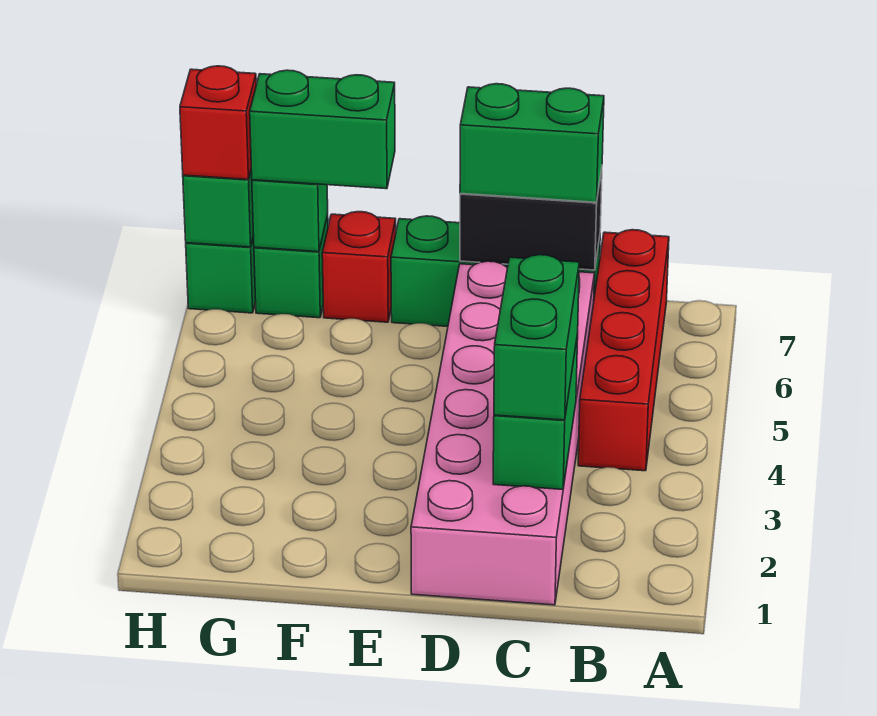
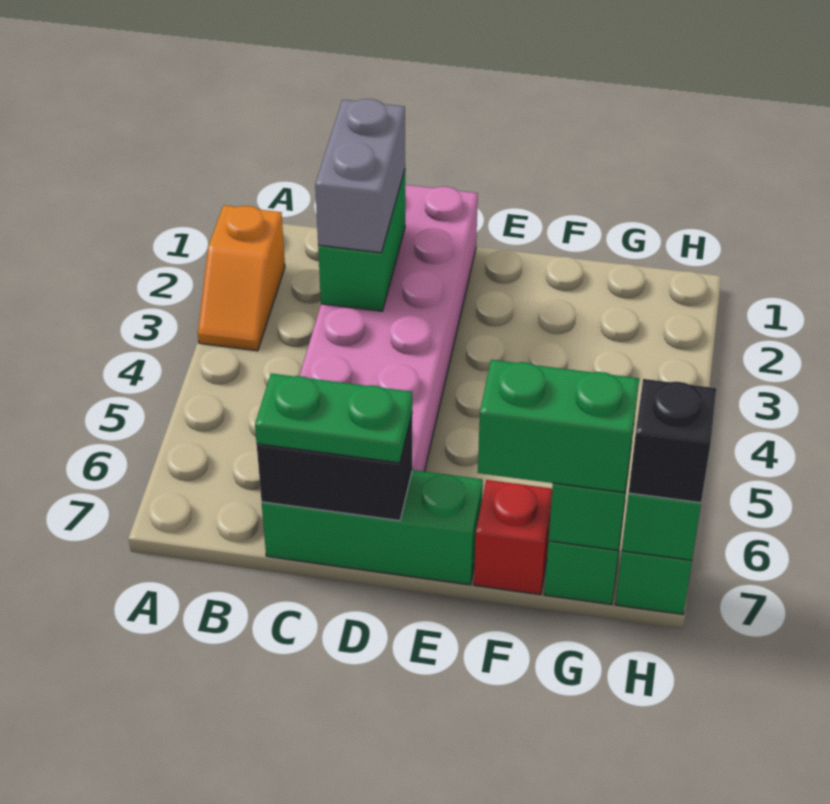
none -> orange 1x2 slope [198,205,285,351]
red 1x4 brick [578,230,669,471] -> none
green 1x2 brick [494,255,579,420] -> grey 1x2 brick [315,99,405,253]
green 1x2 brick [460,84,604,202] -> green 1x2 plate [255,373,412,463]
red 1x1 brick [180,66,256,179] -> black 1x1 brick [629,379,716,503]

